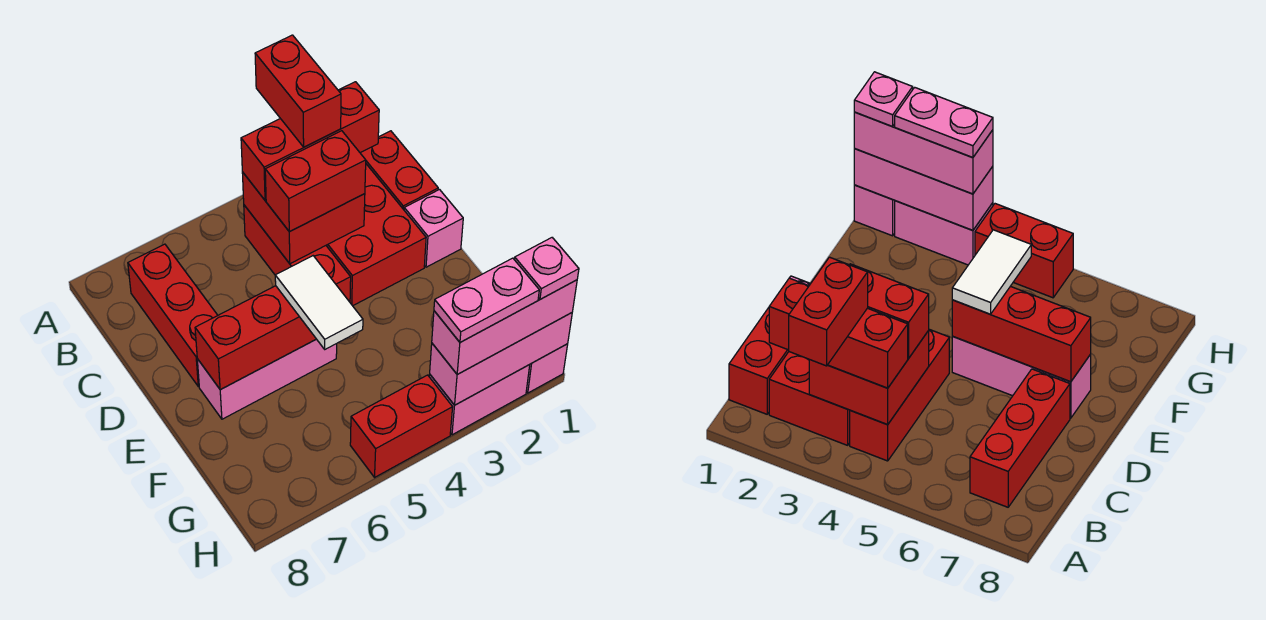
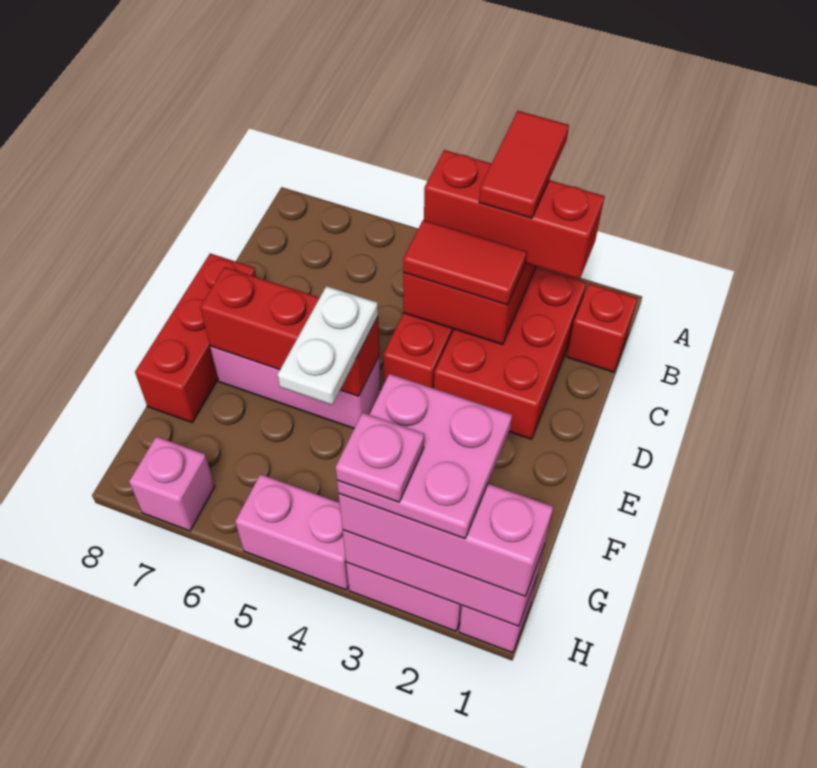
red 1x2 brick [255,35,341,147] -> red 1x2 tile [479,111,569,218]
red 1x2 brick [361,131,438,210] -> red 1x1 brick [567,283,638,372]
red 1x3 brick [128,244,218,387] -> red 1x3 brick moved to [135,254,256,422]
red 1x2 brick [265,131,366,232] -> red 1x2 tile [403,220,527,305]
pink 1x1 brick [404,190,463,267] -> pink 1x1 brick moved to [129,437,215,531]
white 1x2 tile [275,256,363,349] -> white 1x2 plate [278,286,378,405]
pink 1x1 plate [515,238,579,299] -> pink 1x1 plate moved to [336,413,424,502]
pink 1x2 plate [434,258,539,342] -> pink 2x2 plate [337,374,512,539]
red 1x2 brick [350,375,453,477] -> pink 1x2 brick [235,474,349,590]

